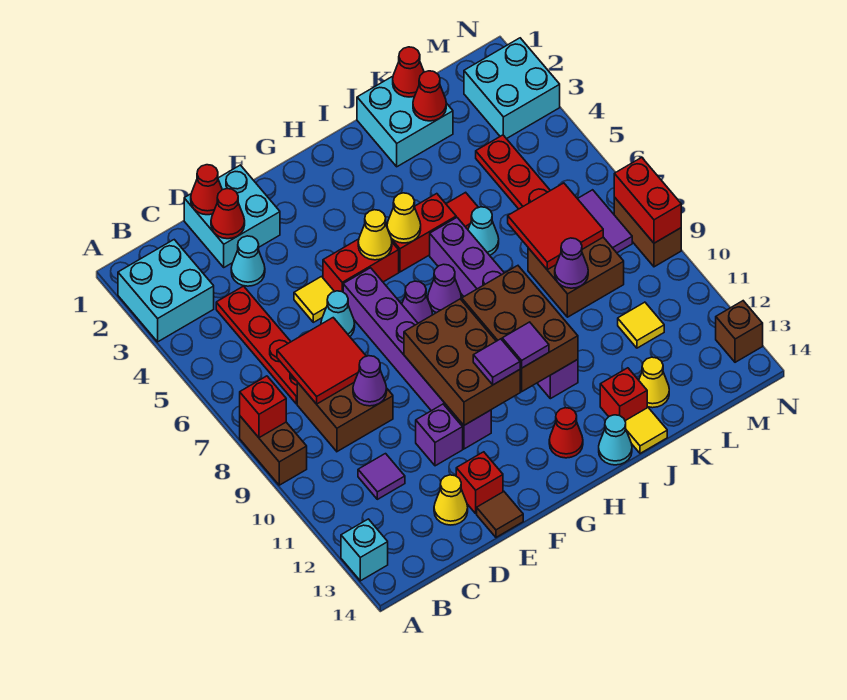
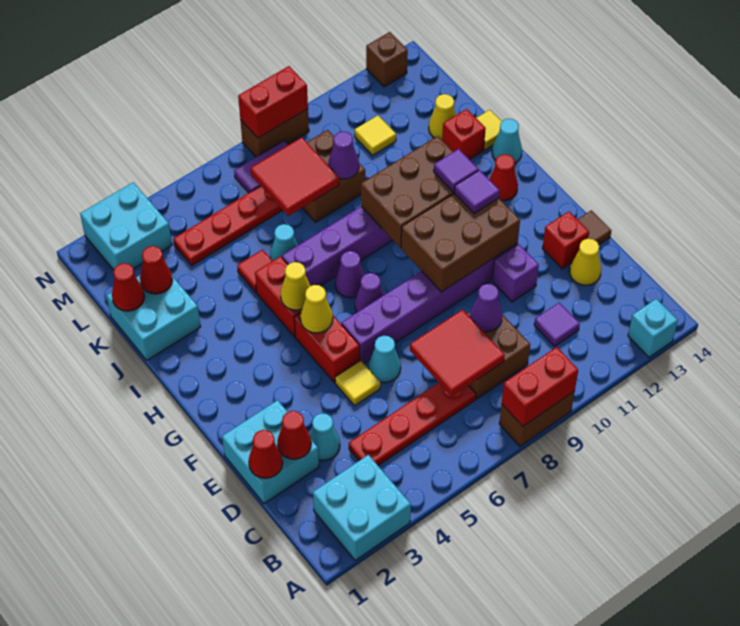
red 1x1 brick [240,376,286,438] -> red 1x2 brick [502,347,578,426]

